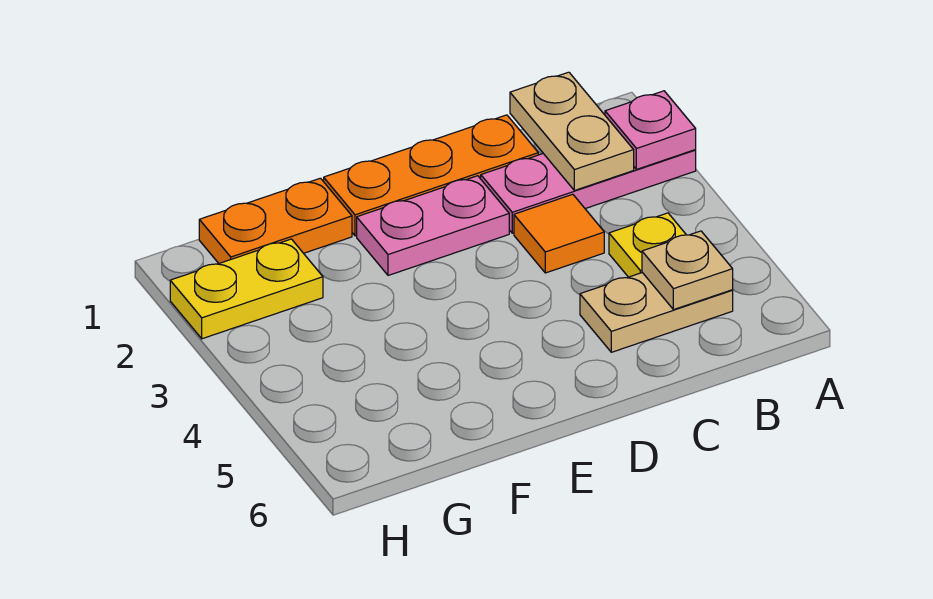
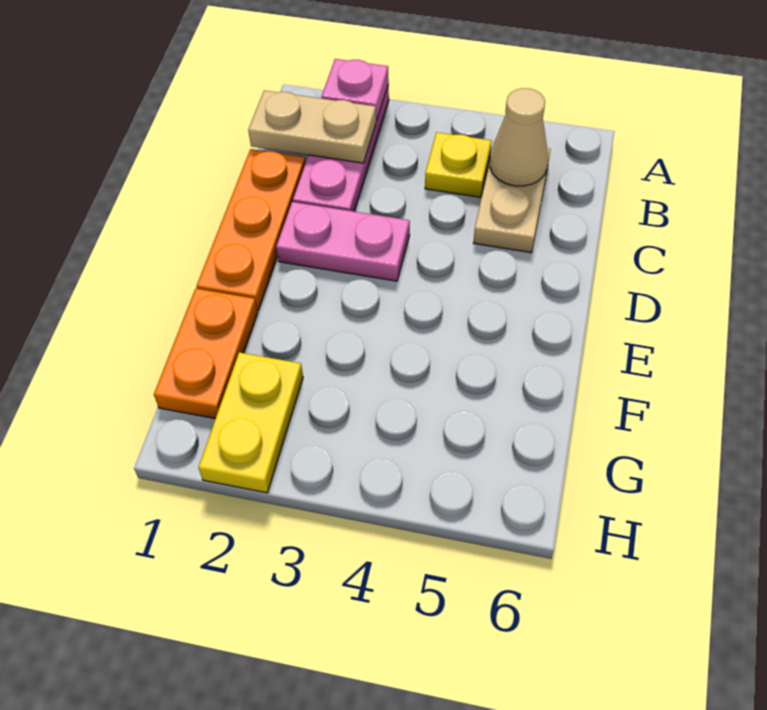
tan 1x1 plate [642,231,733,310] -> tan 1x1 cone [490,88,548,186]
orange 1x1 tile [514,194,604,273] -> none
pink 1x2 plate [357,176,509,275] -> pink 1x2 plate turned to [276,202,410,281]

